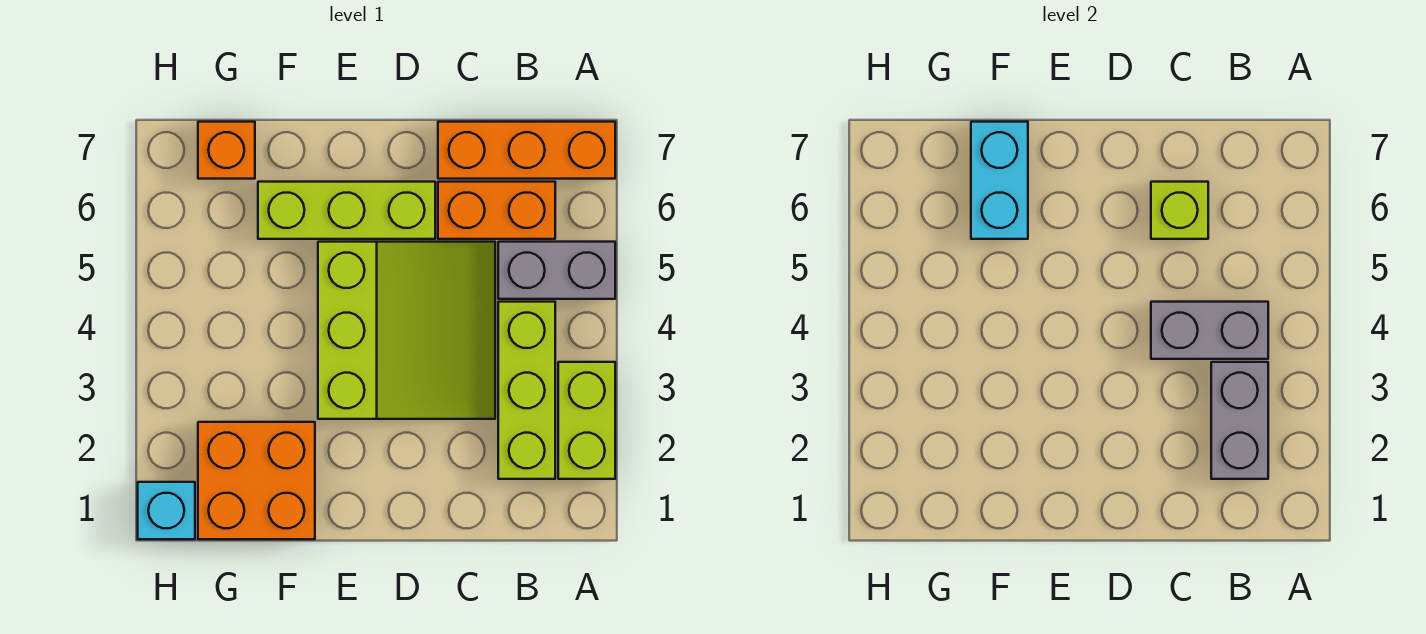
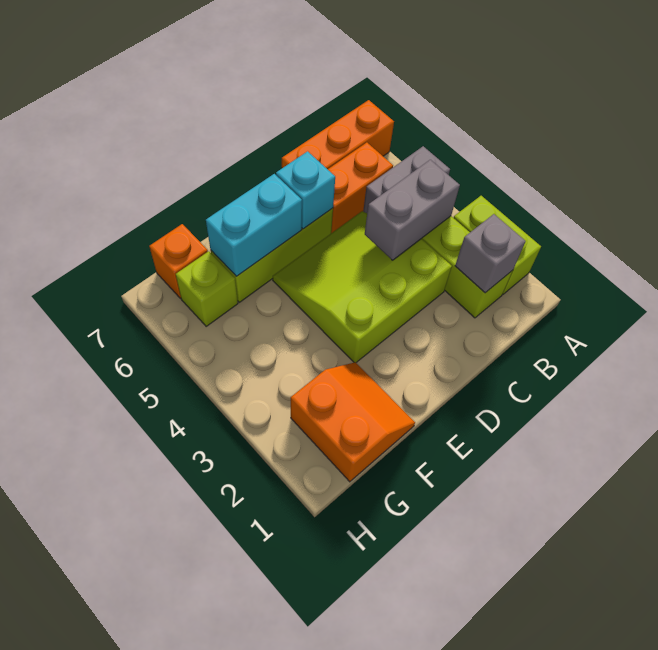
grey 1x2 brick [1211,362,1268,479] -> grey 1x1 brick [455,214,525,293]
lime 3x3 slope [318,242,495,419] -> lime 3x3 slope turned to [273,211,452,362]
lime 1x1 brick [1151,182,1208,239] -> lime 1x1 brick moved to [176,251,238,326]
orange 2x2 brick [198,422,315,539] -> orange 2x2 slope [291,362,415,482]
cyan 1x2 brick [971,122,1028,239] -> cyan 1x2 brick turned to [206,174,302,276]
cyan 1x1 brick [138,482,195,539] -> cyan 1x1 brick moved to [276,151,335,229]

